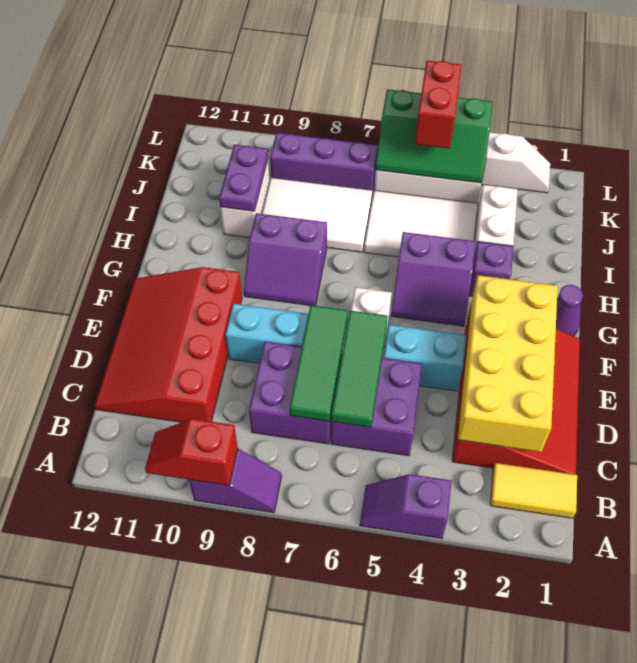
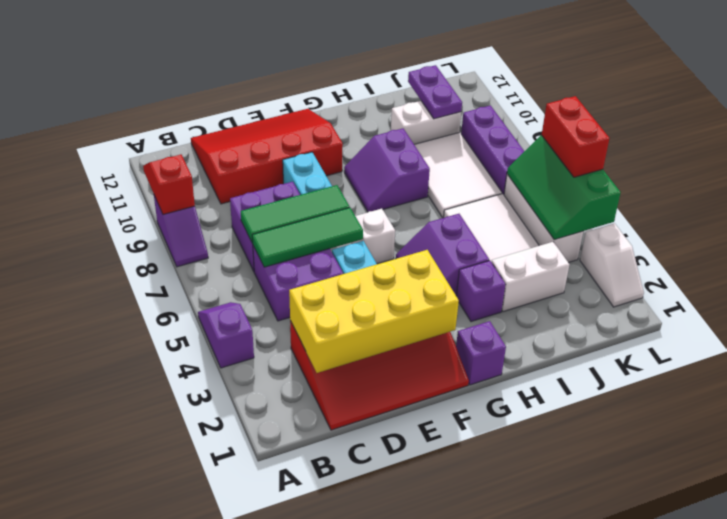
yellow 1x2 tile [490,463,577,518] -> none
purple 1x1 cone [556,285,583,336] -> purple 1x1 brick [456,321,506,385]
purple 1x2 plate [219,145,268,211] -> purple 1x2 plate turned to [408,65,462,119]
red 1x2 brick [415,61,462,149] -> red 1x2 brick turned to [542,96,609,177]

